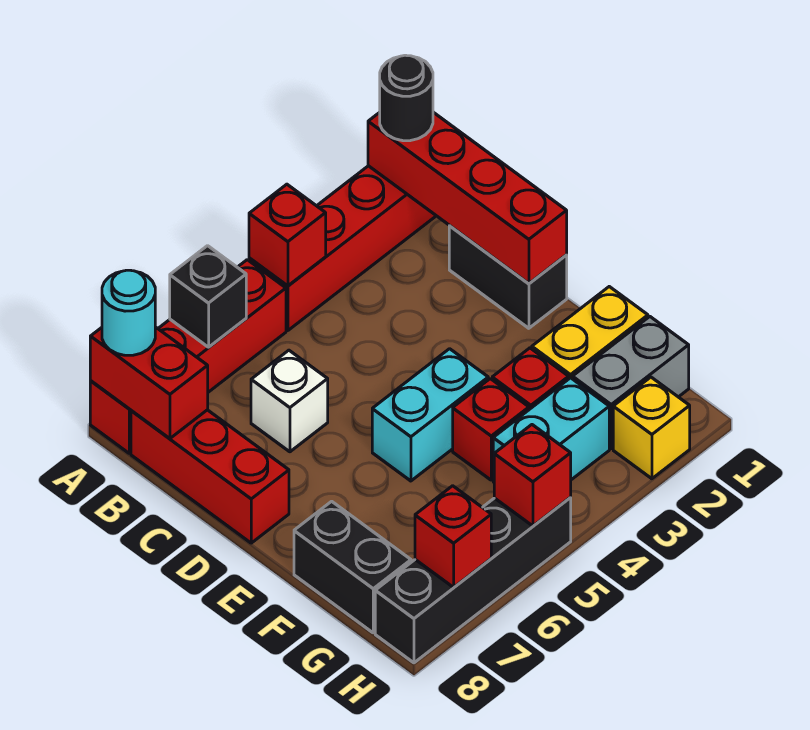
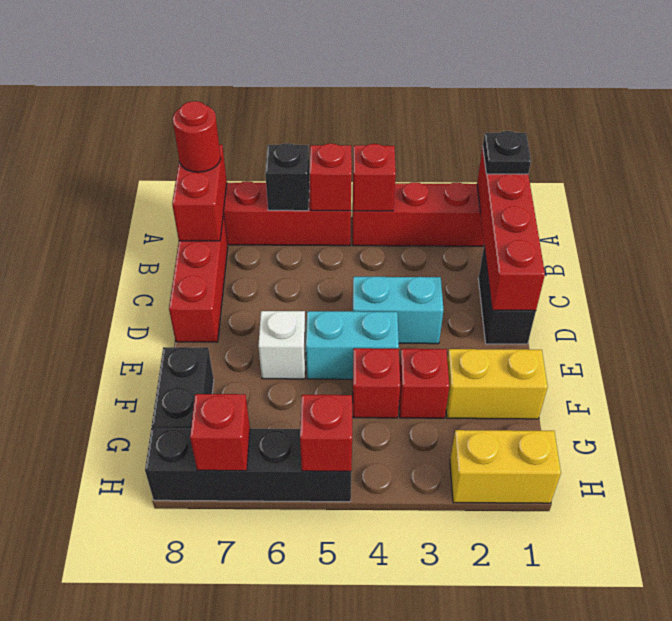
black 1x1 round brick [380,55,433,141] -> black 1x1 plate [483,131,531,174]
none -> red 1x1 brick [309,143,352,211]
cyan 1x1 round brick [102,270,155,355] -> red 1x1 round brick [173,101,221,172]
white 1x1 brick [251,350,328,452] -> white 1x1 brick moved to [258,311,306,379]
grey 1x2 brick [573,317,689,449] -> none
cyan 1x2 brick [493,378,609,482] -> cyan 1x2 brick moved to [353,277,443,344]
yellow 1x1 brick [613,377,690,479] -> yellow 1x2 brick [450,430,561,503]

